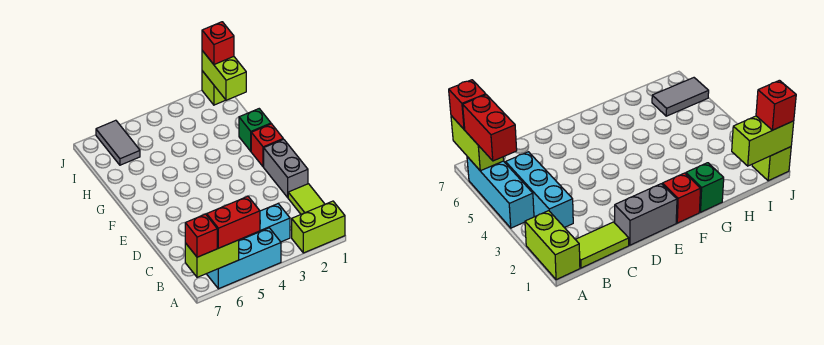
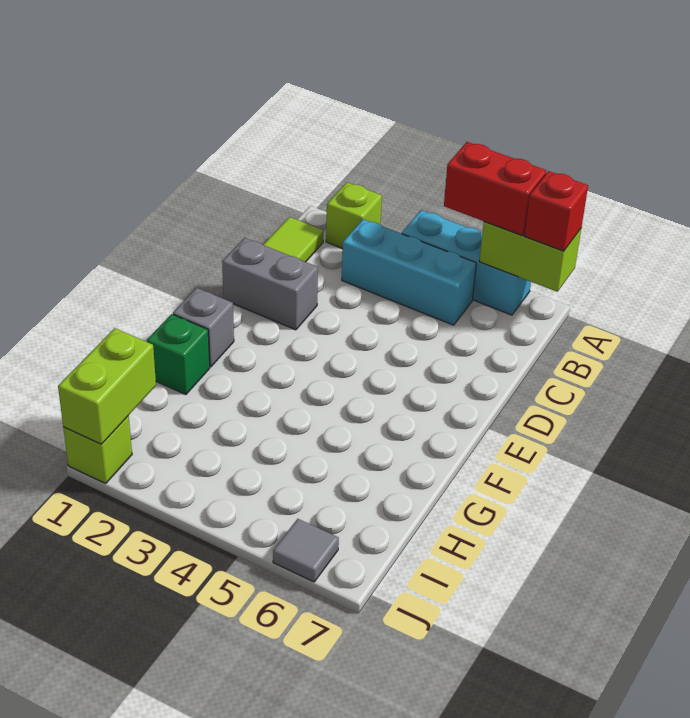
lime 1x2 brick [292,201,345,253] -> lime 1x1 brick [326,182,382,249]
grey 1x2 brick [264,139,308,198] -> grey 1x2 brick turned to [222,238,318,330]
red 1x1 brick [251,124,283,167] -> grey 1x1 brick [173,288,234,367]
grey 1x2 tile [96,120,140,165] -> grey 1x1 tile [273,519,339,582]
red 1x1 brick [202,22,234,65] -> none

